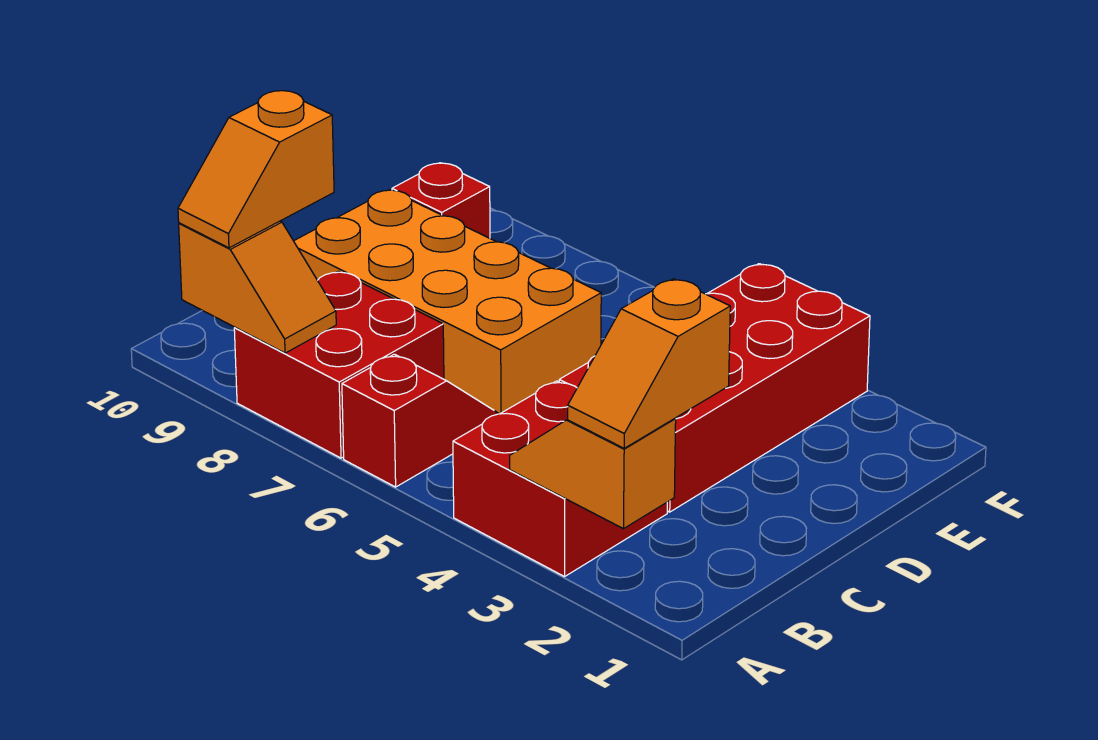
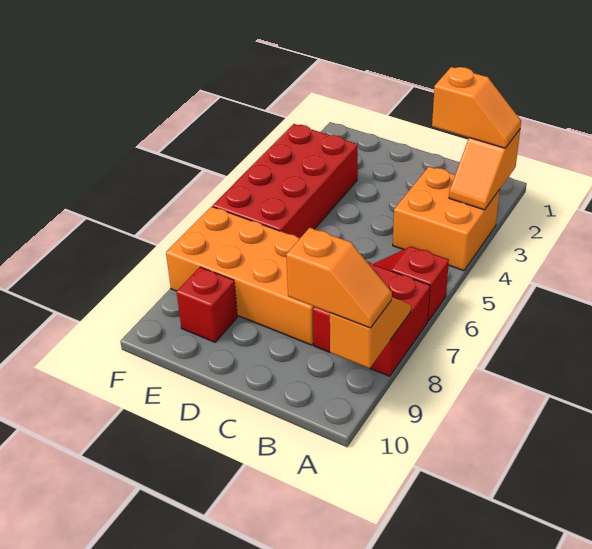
red 2x2 brick [453,381,667,577] -> orange 2x2 brick [393,167,500,271]
red 2x4 brick [559,264,870,512] -> red 2x4 brick turned to [213,124,358,238]
orange 2x4 brick [294,190,601,414] -> orange 2x4 brick turned to [166,206,314,345]

